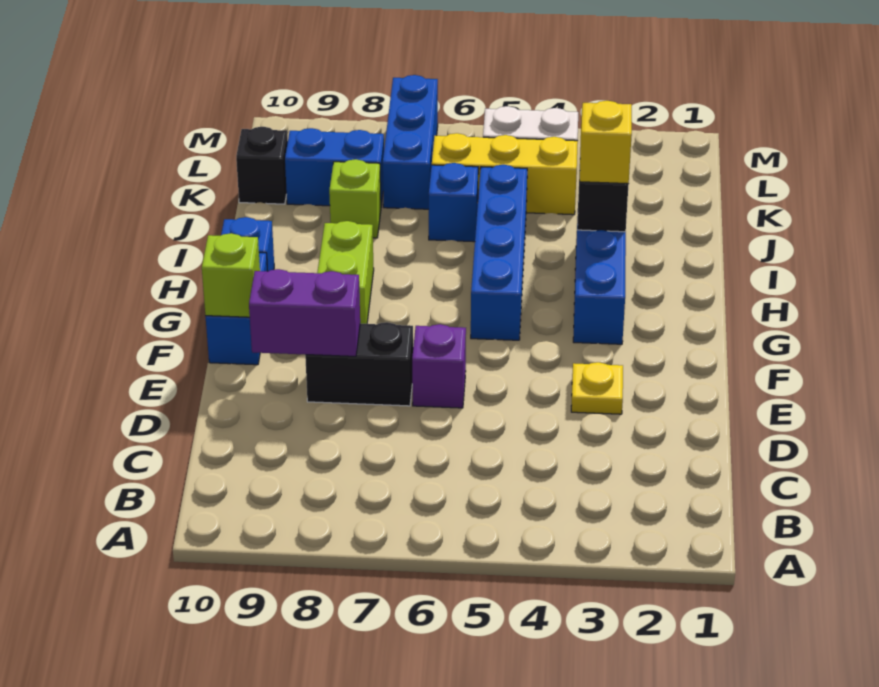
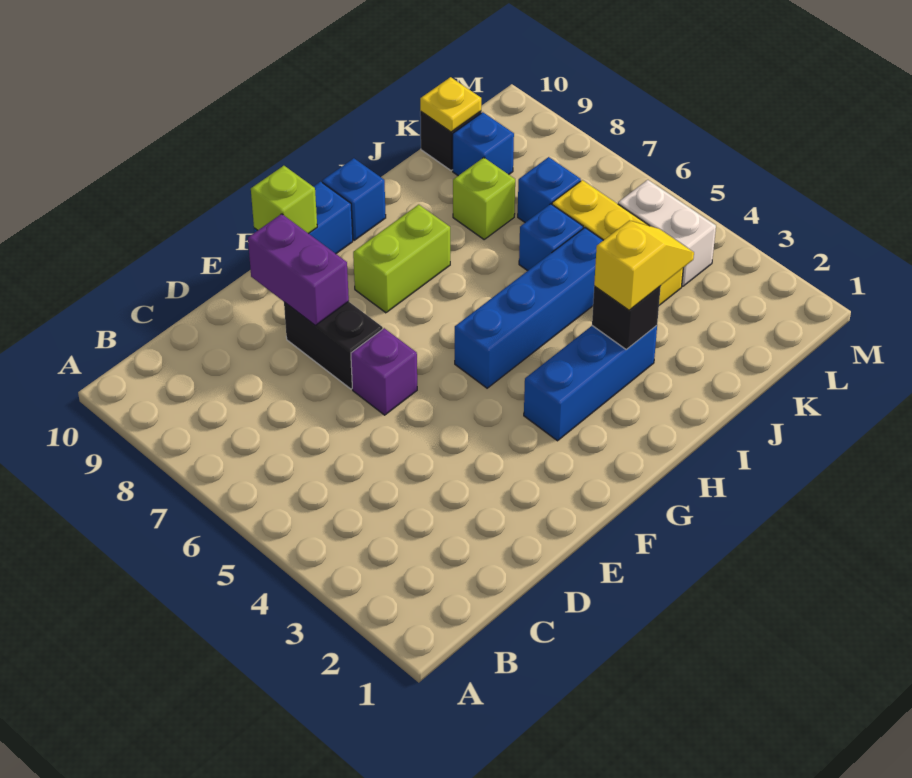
yellow 1x1 plate [571,362,623,414] -> yellow 1x1 plate moved to [420,77,481,132]
blue 1x3 brick [383,75,438,209] -> blue 1x1 brick [518,157,581,222]
blue 1x2 brick [285,128,384,206] -> blue 1x1 brick [453,112,514,176]

